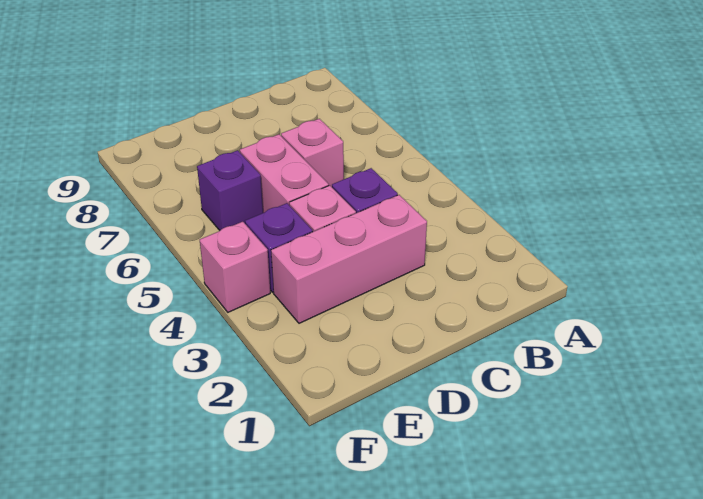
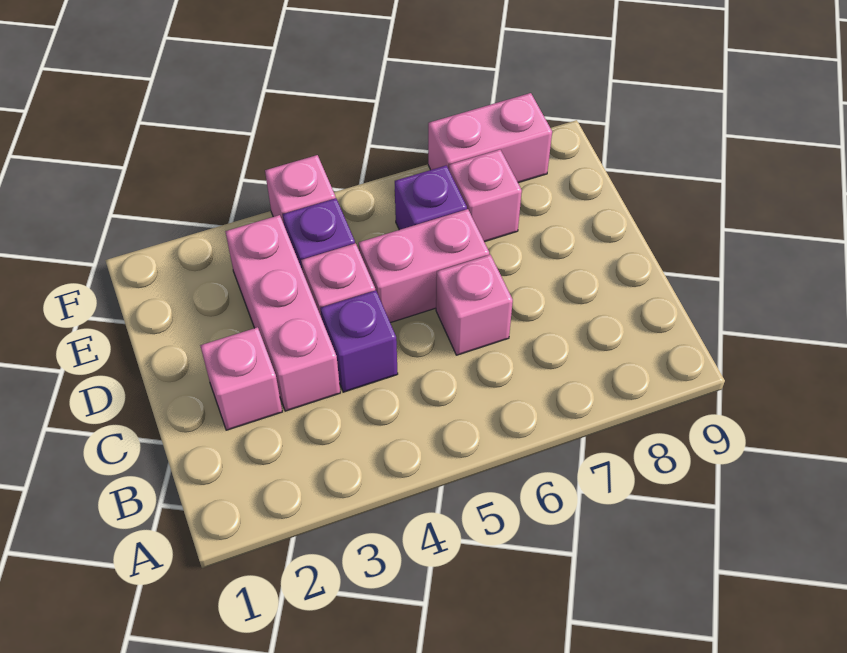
none -> pink 1x1 brick [200,327,282,430]
none -> pink 1x1 brick [449,150,522,242]
none -> pink 1x2 brick [428,93,552,183]

